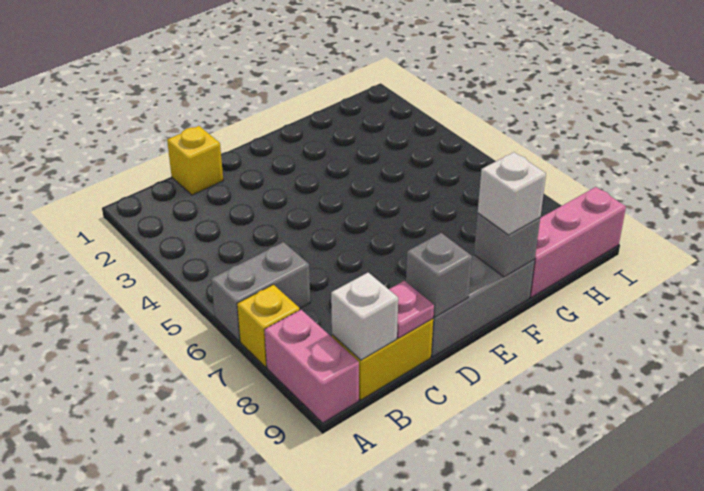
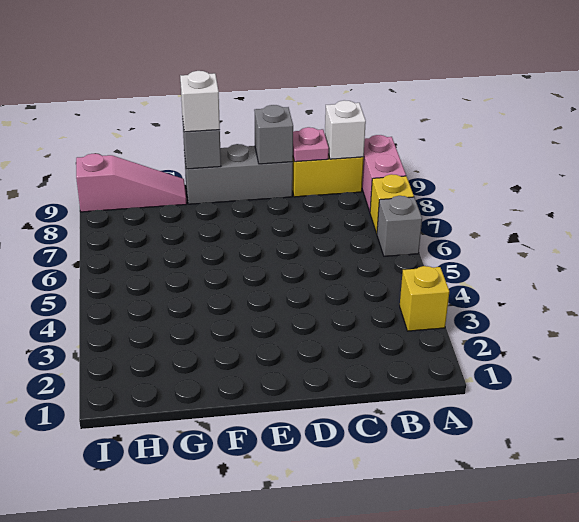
grey 1x2 brick [211,242,310,341] -> grey 1x1 brick [377,196,422,256]
yellow 1x1 brick [167,126,223,195] -> yellow 1x1 brick moved to [400,266,449,331]
pink 1x3 brick [530,187,626,297] -> pink 1x3 slope [76,154,187,212]

